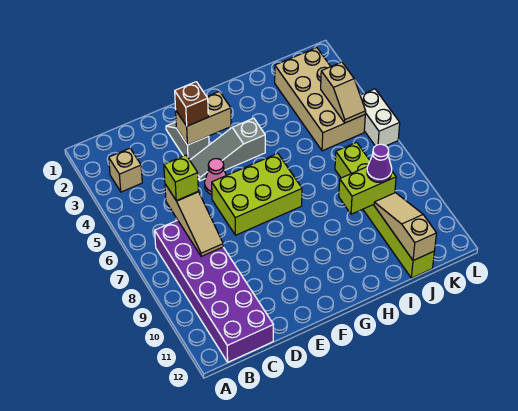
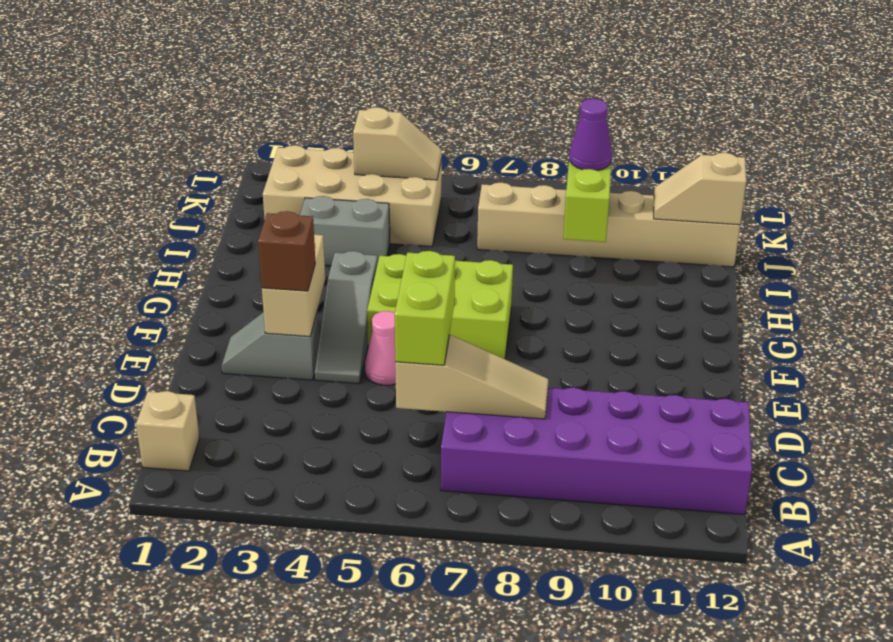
tan 1x1 brick [109,148,142,192] -> tan 1x1 brick moved to [136,391,199,471]
lime 1x1 brick [164,155,198,201] -> lime 1x2 brick [395,251,455,365]
lime 2x3 brick [212,153,302,235] -> lime 2x3 brick turned to [367,254,513,359]
none -> grey 1x2 brick [300,196,390,266]
lime 1x6 brick [335,142,434,278] -> tan 1x6 brick [477,182,740,267]
tan 1x3 slope [374,193,436,260] -> tan 1x2 slope [654,153,746,225]
white 1x2 brick [360,89,400,146] -> none

